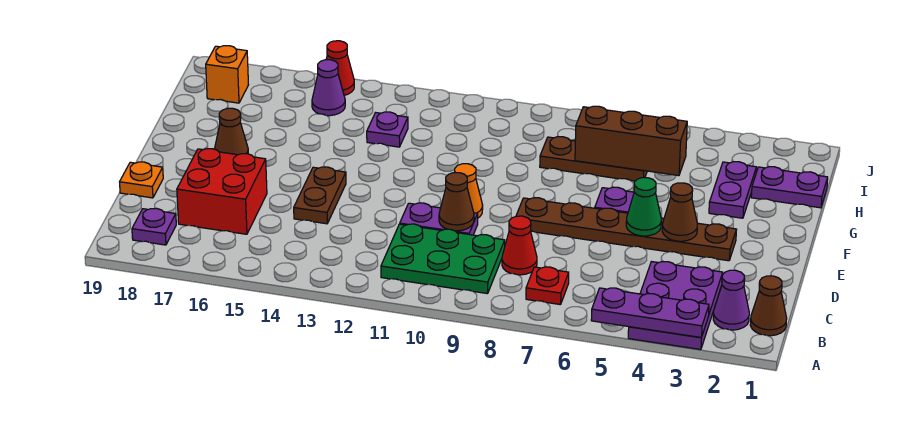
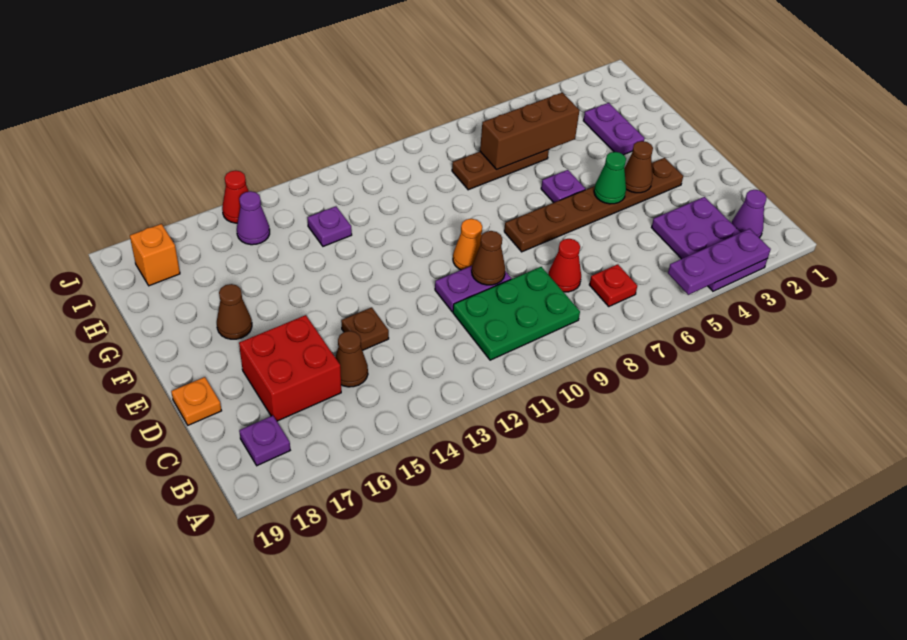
brown 1x1 cone [750,276,787,336] -> brown 1x1 cone moved to [335,331,368,387]
brown 1x2 plate [294,167,346,224] -> brown 1x1 plate [341,307,389,351]
purple 1x2 plate [751,167,828,208] -> none

